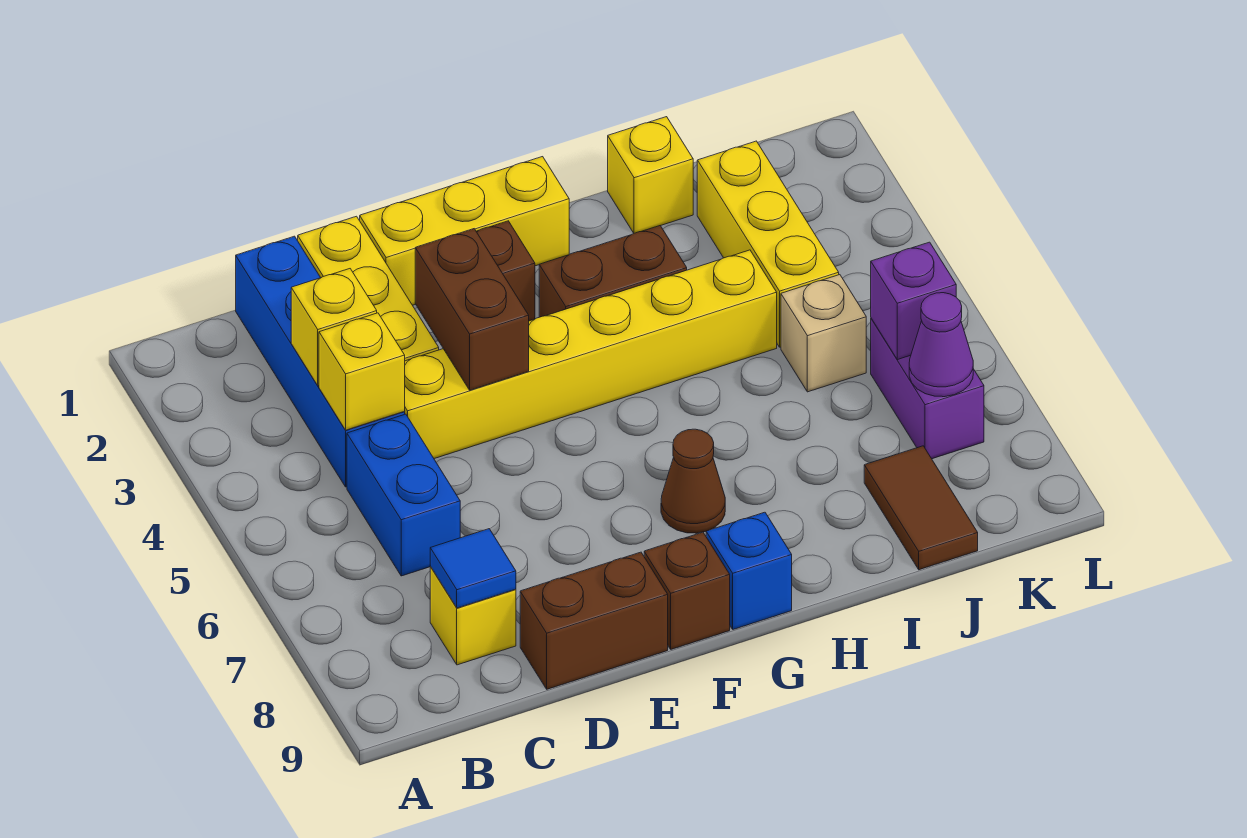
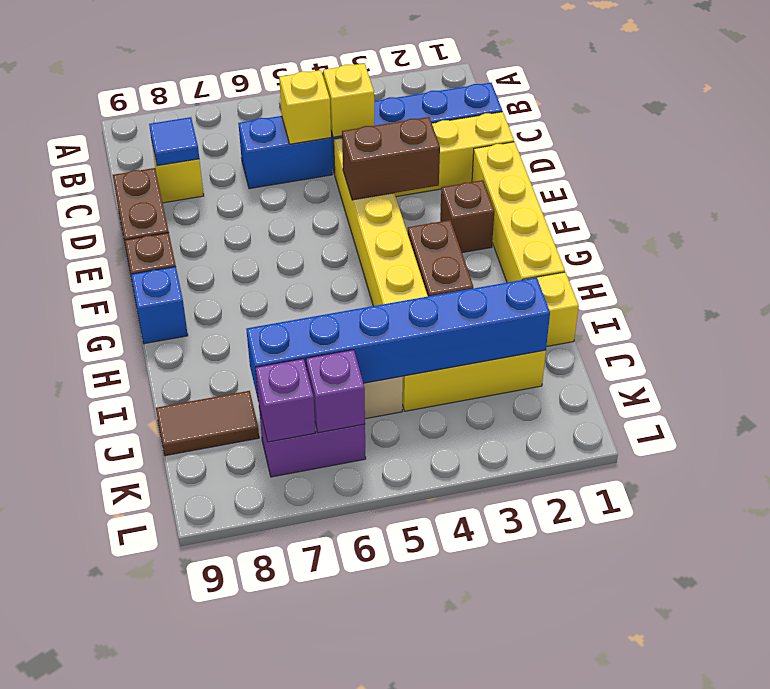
yellow 1x1 brick [291,269,377,386] -> yellow 1x1 brick moved to [279,70,331,144]
yellow 1x3 brick [360,157,569,305] -> yellow 1x4 brick [472,142,565,283]
brown 1x1 cone [661,429,725,533] -> none
none -> blue 1x6 brick [246,277,550,402]
purple 1x1 cone [909,293,973,397] -> purple 1x1 brick [255,359,315,442]

